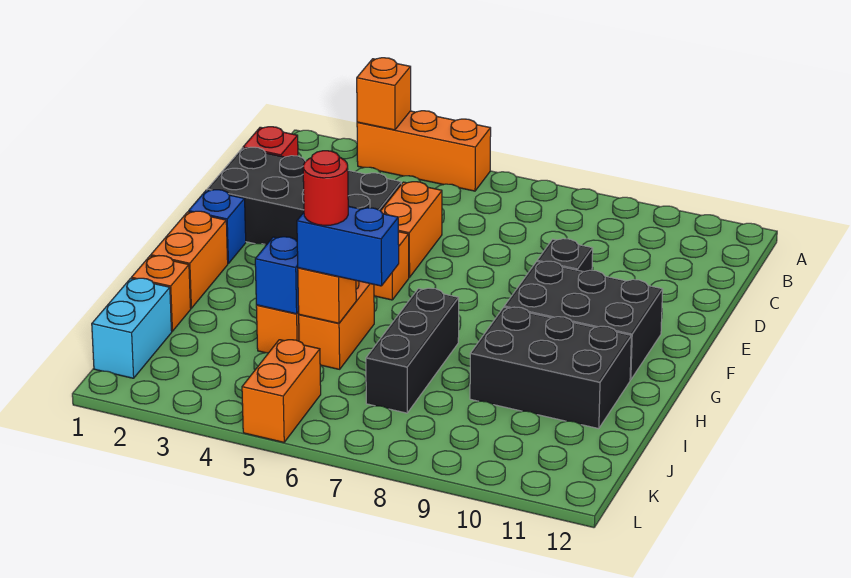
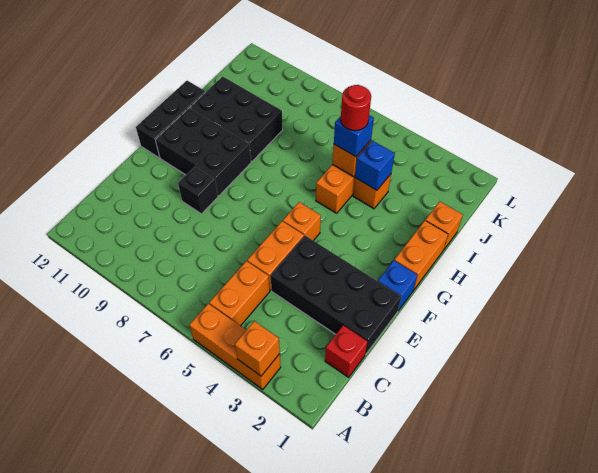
black 1x3 brick [366,288,459,413] -> black 1x3 brick moved to [136,81,205,158]
blue 1x2 brick [297,206,399,286] -> blue 1x1 brick [334,115,374,157]
cyan 1x2 brick [92,278,172,378] -> none
orange 1x2 brick [242,340,321,442] -> orange 1x2 brick moved to [209,261,270,326]

